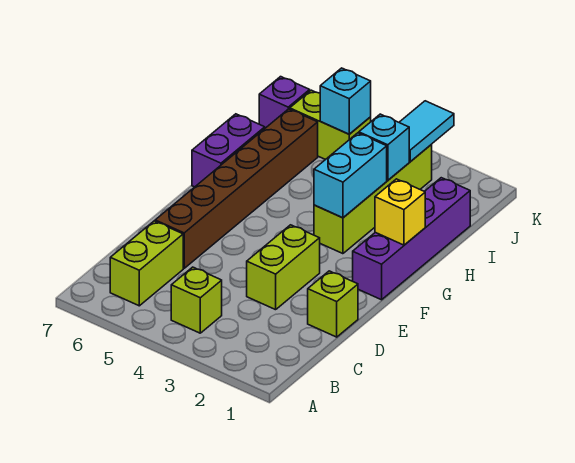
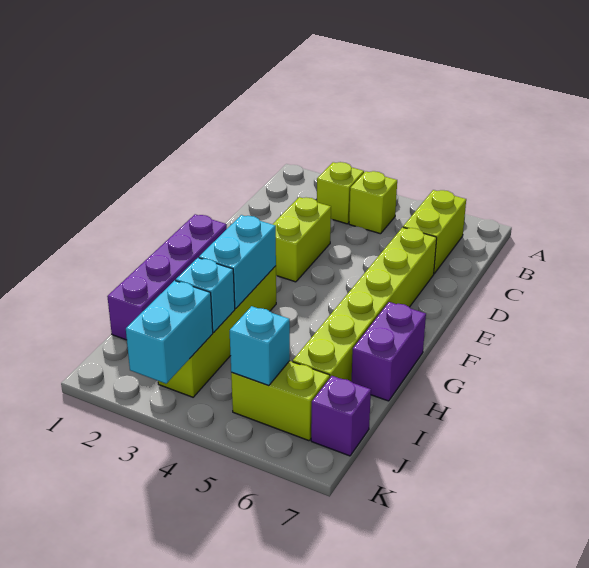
lime 1x1 brick [308,271,358,337] -> lime 1x1 brick moved to [317,162,364,224]
brown 1x6 brick [155,109,318,268] -> lime 1x6 brick [293,227,437,382]
yellow 1x1 brick [375,179,425,245] -> none
cyan 1x2 tile [399,101,454,162] -> cyan 1x2 brick [126,281,213,384]

